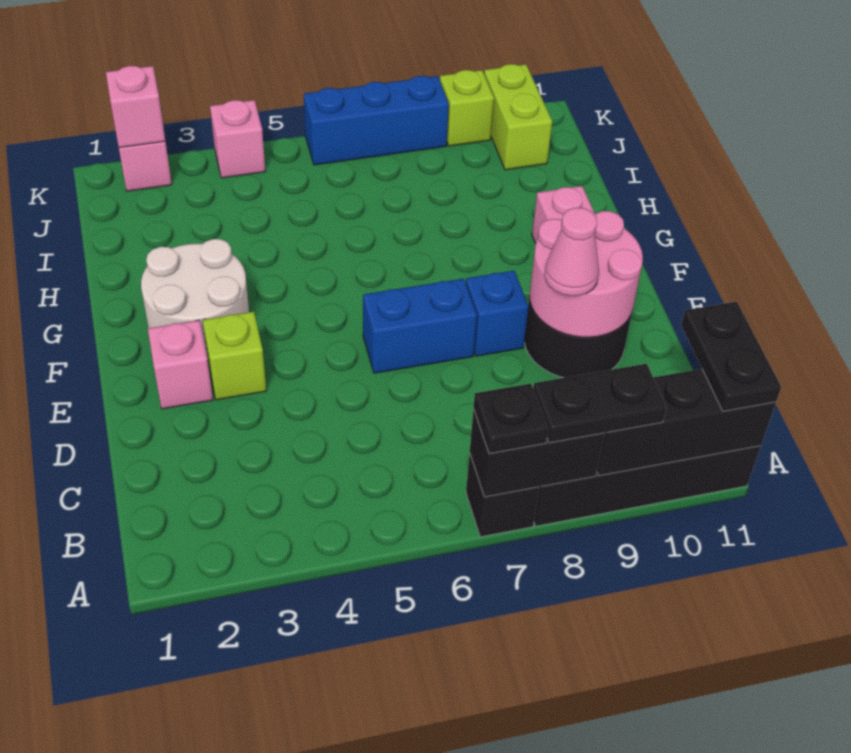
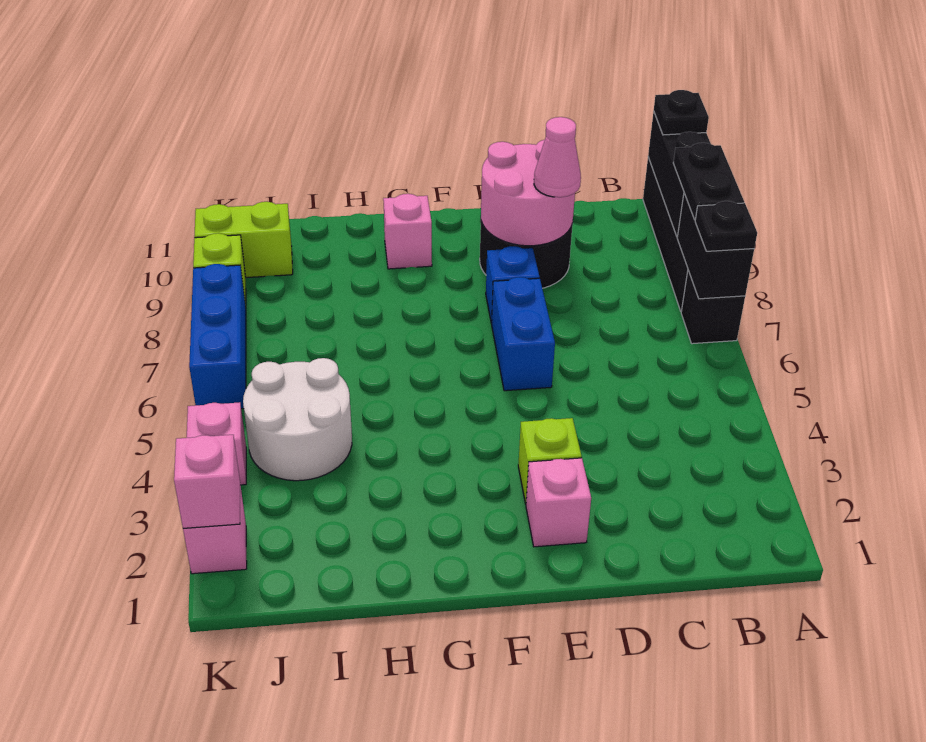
black 1x2 plate [681,302,781,411] -> black 1x1 plate [654,90,709,135]
white 2x2 round brick [141,239,249,360] -> white 2x2 round brick moved to [243,358,352,481]

